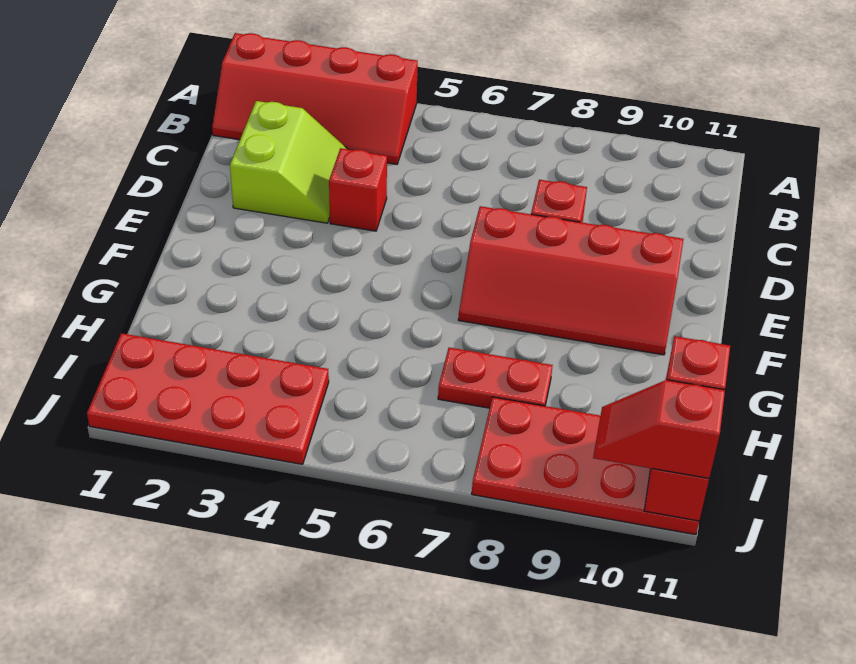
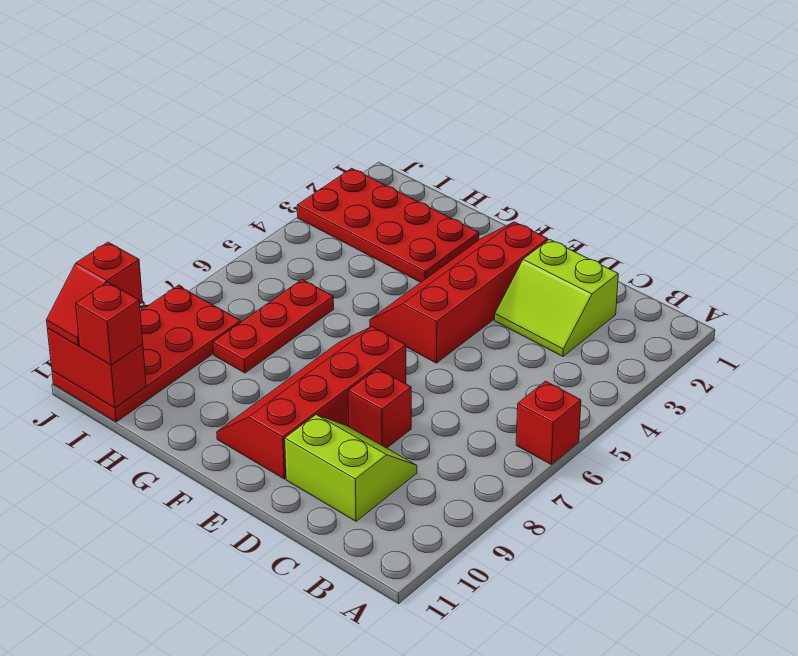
red 2x4 slope [212,33,418,164] -> red 2x4 slope moved to [370,222,548,363]
none -> lime 2x2 slope [285,415,417,521]
red 1x1 brick [329,148,387,231] -> red 1x1 brick moved to [516,381,581,464]
red 1x2 plate [438,348,553,408] -> red 1x3 plate [213,280,334,373]
red 2x4 plate [87,333,329,464] -> red 2x4 plate turned to [297,168,479,282]
red 1x2 slope [593,380,725,478] -> red 1x2 slope turned to [47,242,142,346]

